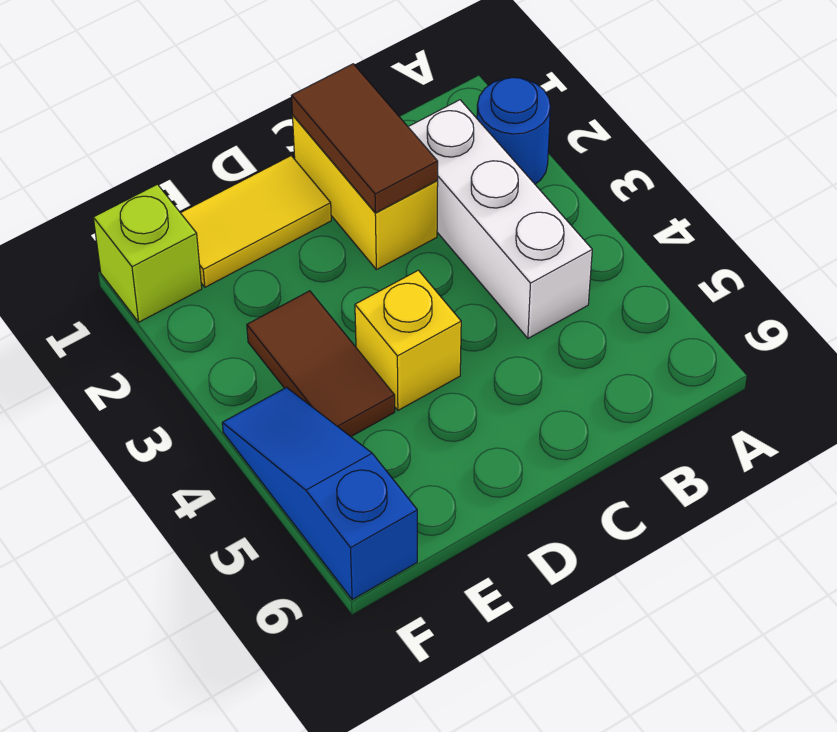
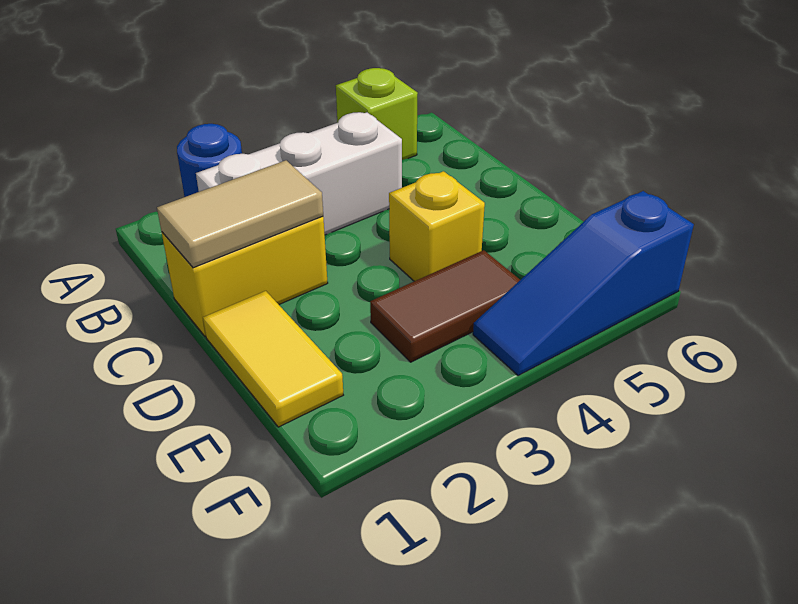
brown 1x2 tile [292,64,438,213] -> tan 1x2 tile [157,160,323,268]
lime 1x1 brick [93,184,202,322] -> lime 1x1 brick moved to [336,68,418,160]

